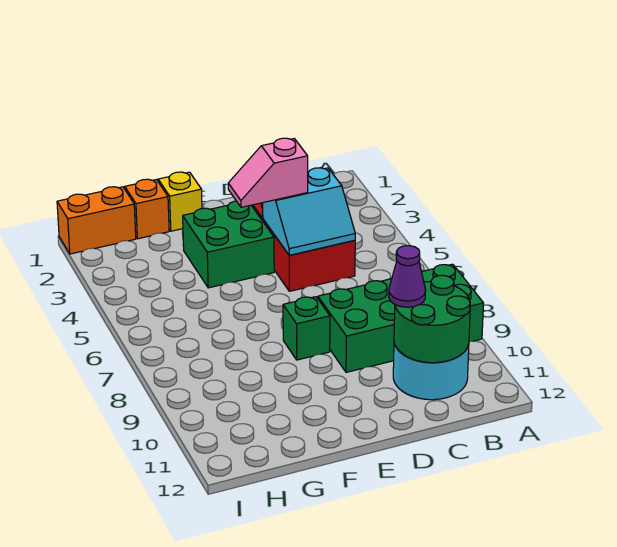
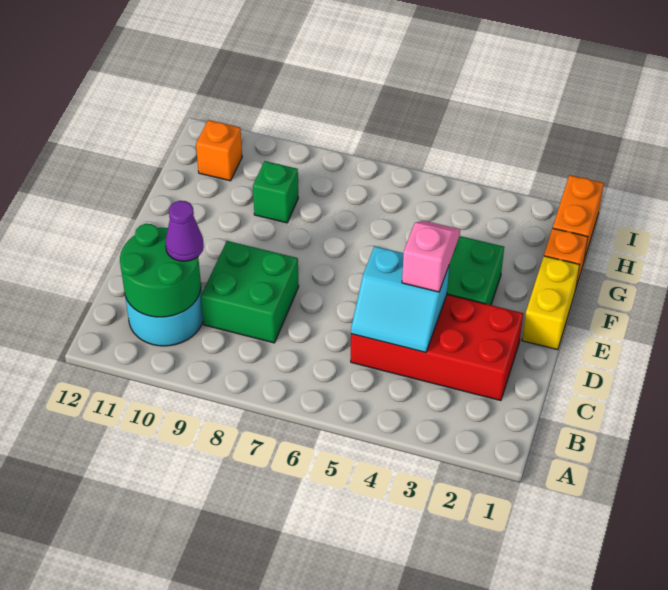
green 2x4 brick [318,264,484,372] -> green 2x2 brick [201,241,299,343]
cyan 2x2 slope [263,168,355,255] -> cyan 2x2 slope turned to [351,246,449,352]
green 1x1 brick [283,297,330,360] -> green 1x1 brick moved to [253,161,298,223]
yellow 1x1 brick [158,172,202,231] -> yellow 1x2 brick [522,256,580,350]
none -> orange 1x1 brick [196,120,242,181]

